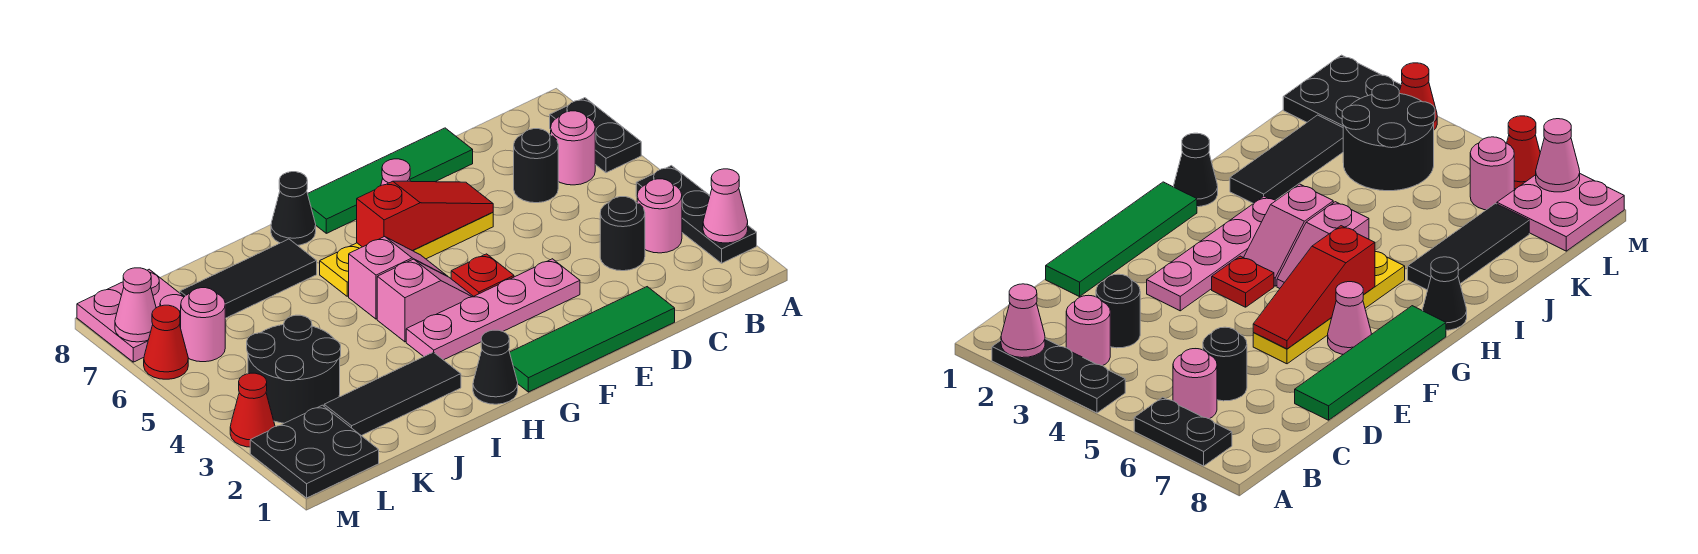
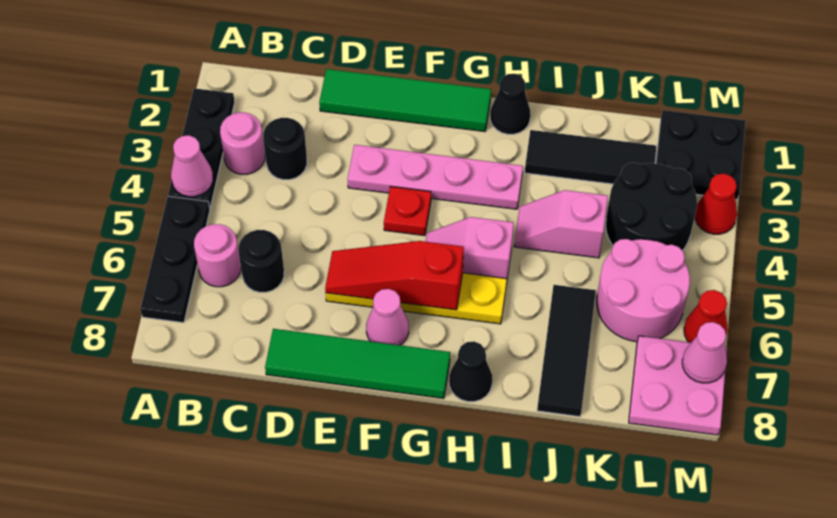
pink 1x1 cone [703,169,748,243] -> pink 1x1 cone moved to [171,135,213,197]
black 1x2 plate [550,98,641,173] -> black 1x3 plate [140,196,210,323]
pink 1x2 slope [377,259,473,342] -> pink 1x2 slope moved to [514,190,608,258]
black 1x3 tile [180,239,317,318] -> black 1x3 tile turned to [537,285,596,417]
pink 1x1 round brick [181,288,225,362] -> pink 2x2 round brick [597,239,690,342]

